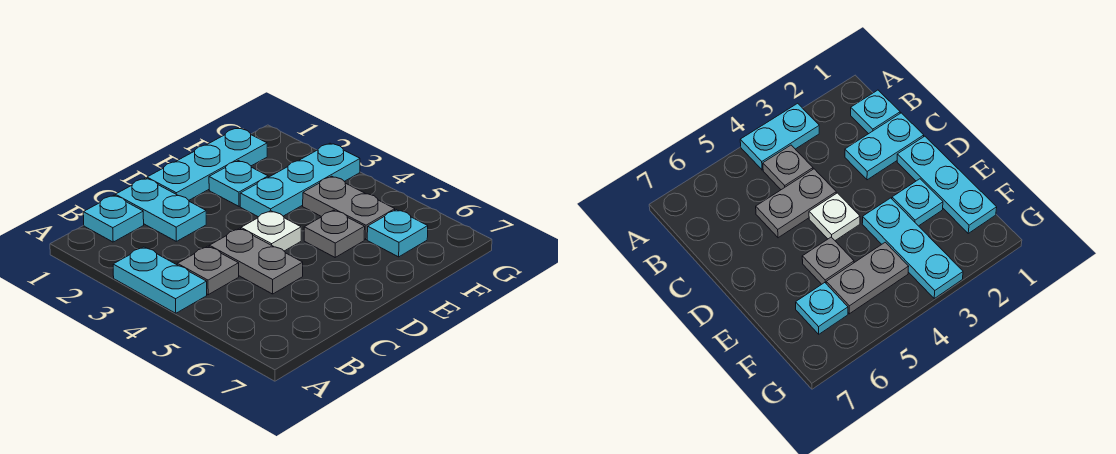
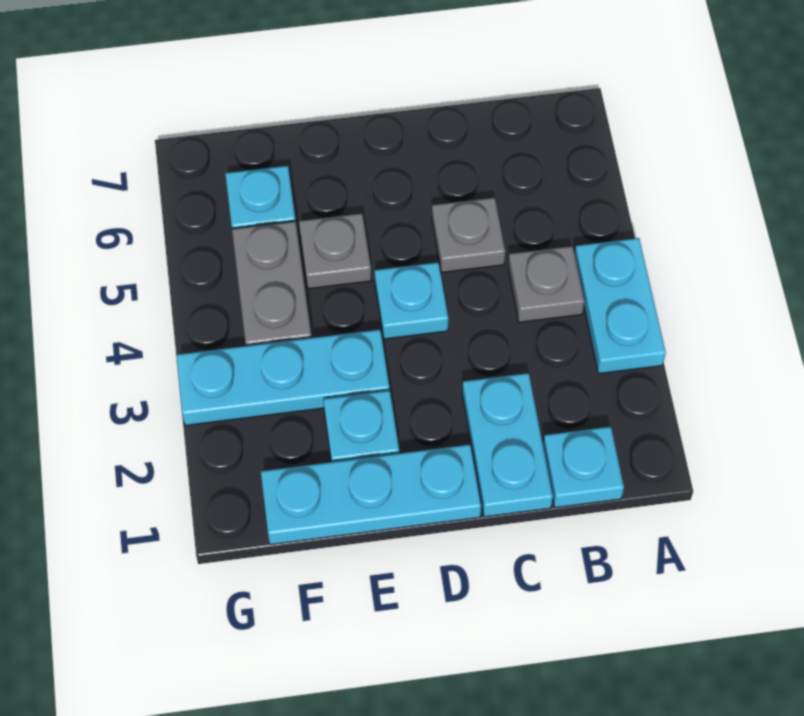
grey 1x2 plate [209,228,303,294] -> grey 1x1 plate [432,198,505,273]
white 1x1 plate [241,211,301,251] -> cyan 1x1 plate [375,262,448,339]

